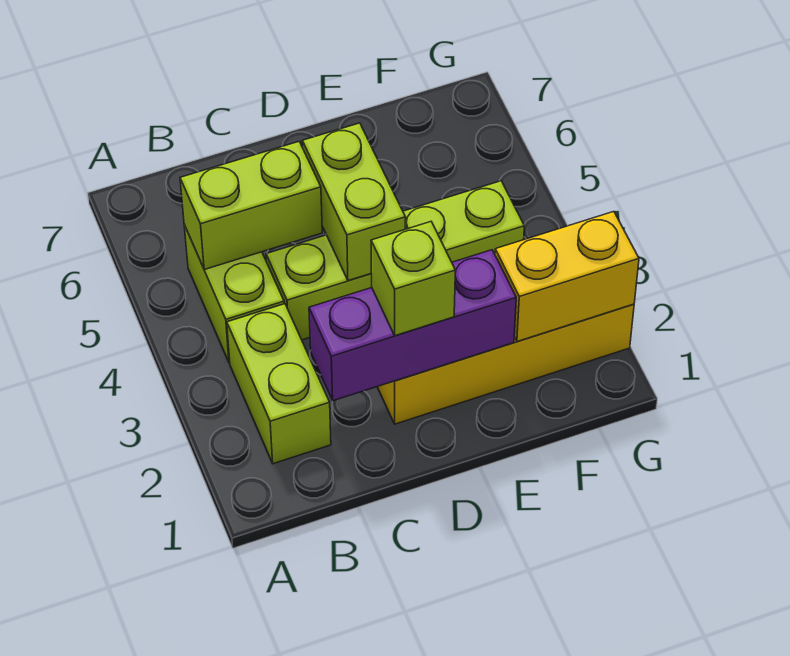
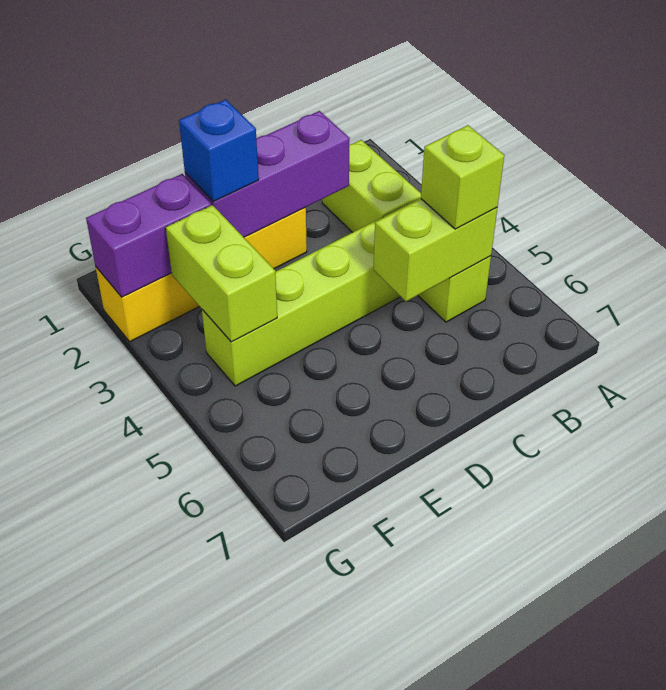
lime 1x1 brick [371,222,455,336] -> lime 1x1 brick moved to [421,125,504,229]
lime 1x2 brick [302,123,406,281] -> lime 1x2 brick moved to [166,205,277,342]
none -> blue 1x1 brick [179,100,259,201]
yellow 1x2 brick [495,212,639,342] -> purple 1x2 brick [86,174,211,297]

